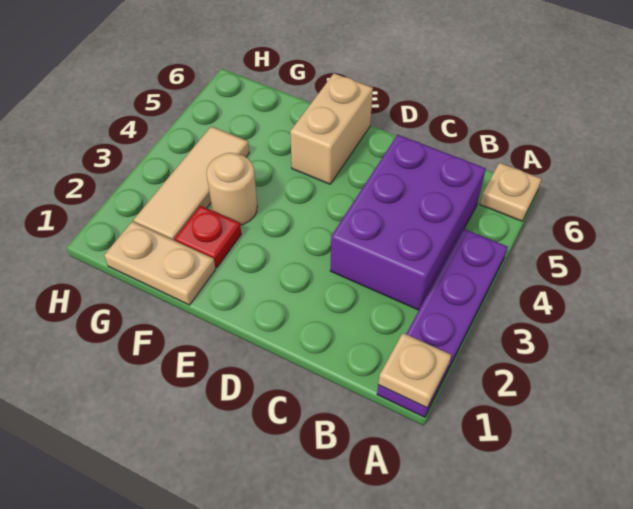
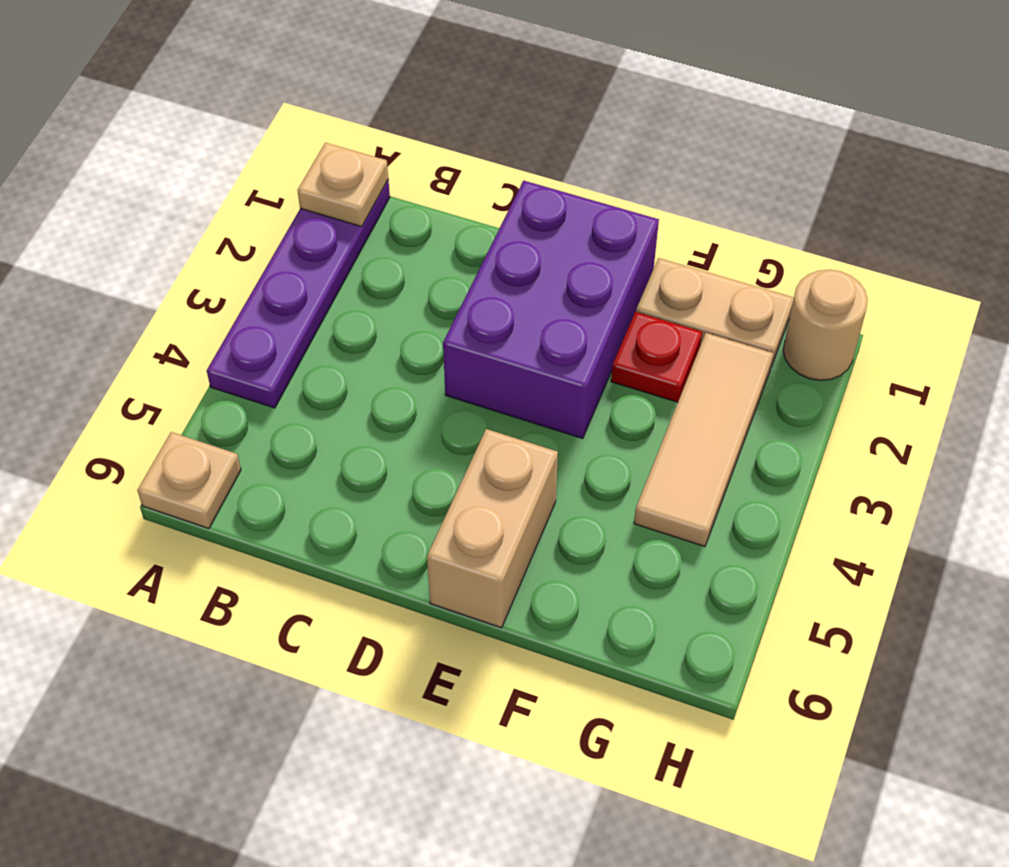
purple 2x3 brick [330,135,486,310] -> purple 2x3 brick moved to [443,181,659,438]
tan 1x1 round brick [206,153,257,225] -> tan 1x1 round brick moved to [783,270,868,380]

